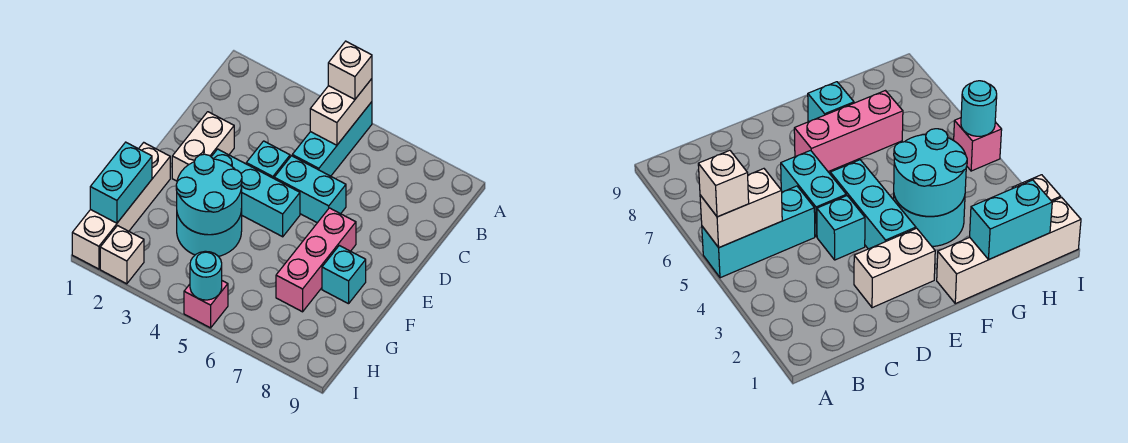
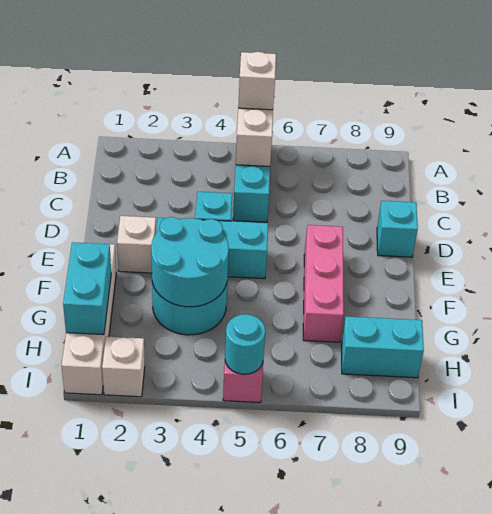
white 1x2 brick [172,112,234,181] -> white 1x1 brick [117,216,156,273]
cyan 1x2 brick [274,156,346,223] -> cyan 1x2 brick moved to [342,316,424,378]
cyan 1x1 brick [322,245,366,304] -> cyan 1x1 brick moved to [377,201,418,257]

